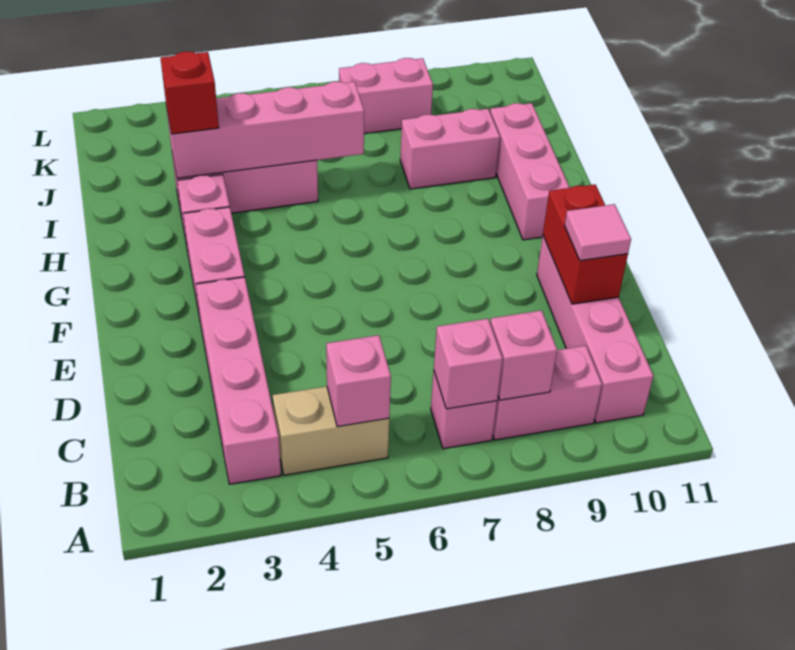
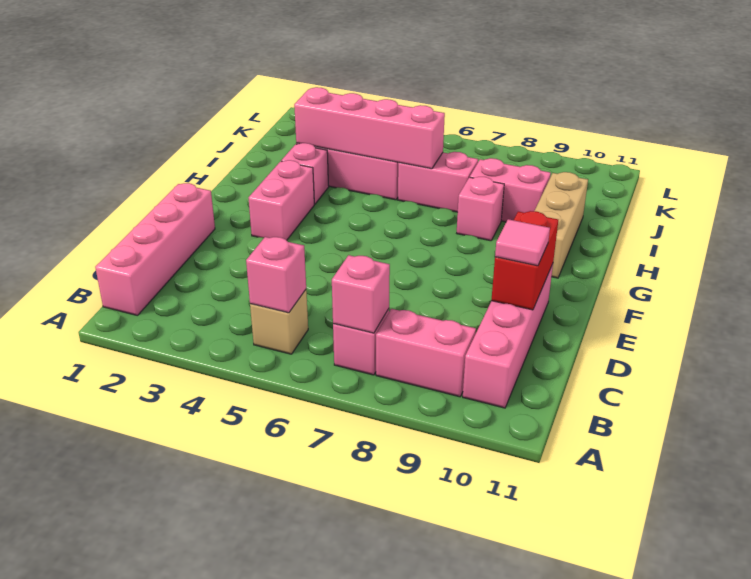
pink 1x4 brick [196,277,281,484] -> pink 1x4 brick moved to [95,183,215,316]
tan 1x2 brick [273,386,389,475] -> tan 1x1 brick [250,290,308,354]
pink 1x1 brick [490,310,557,400] -> pink 1x1 brick moved to [457,177,504,241]
pink 1x3 brick [490,103,570,240] -> tan 1x3 brick [535,172,588,278]
red 1x1 brick [161,51,219,134] -> none
pink 1x2 brick [339,58,433,134] -> pink 1x2 brick moved to [398,152,478,212]

